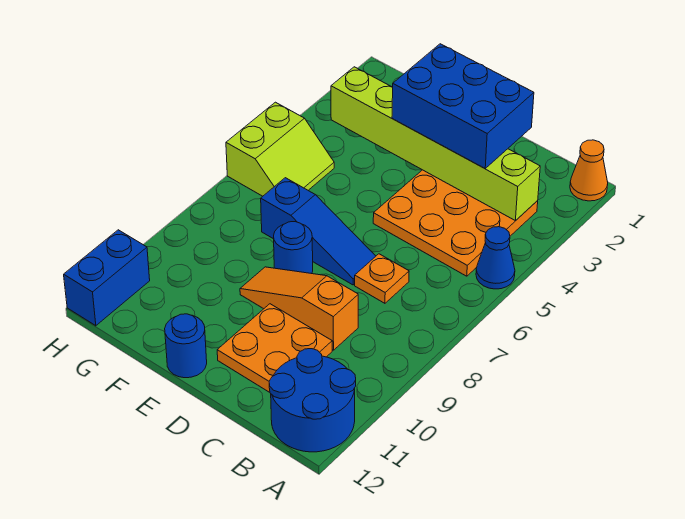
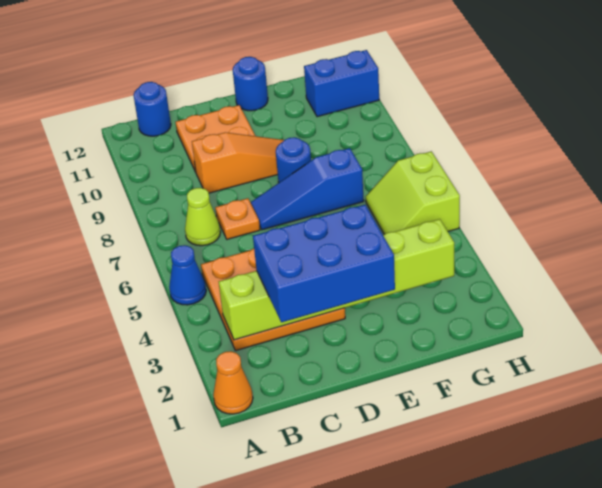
blue 2x2 round brick [269,349,356,452] -> blue 1x1 round brick [134,82,171,136]
none -> lime 1x1 cone [185,188,221,246]
blue 1x2 brick [64,230,150,326] -> blue 1x2 brick turned to [304,50,379,117]

